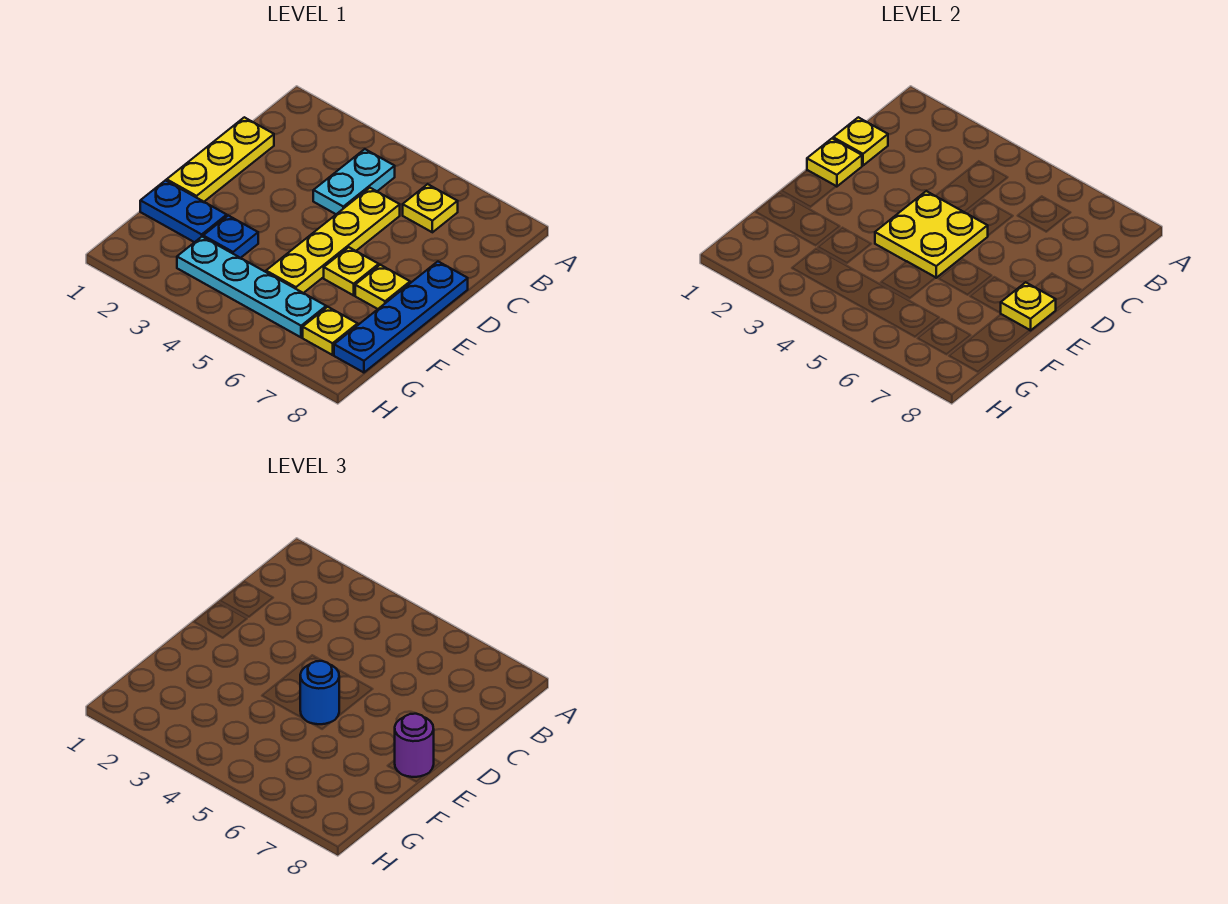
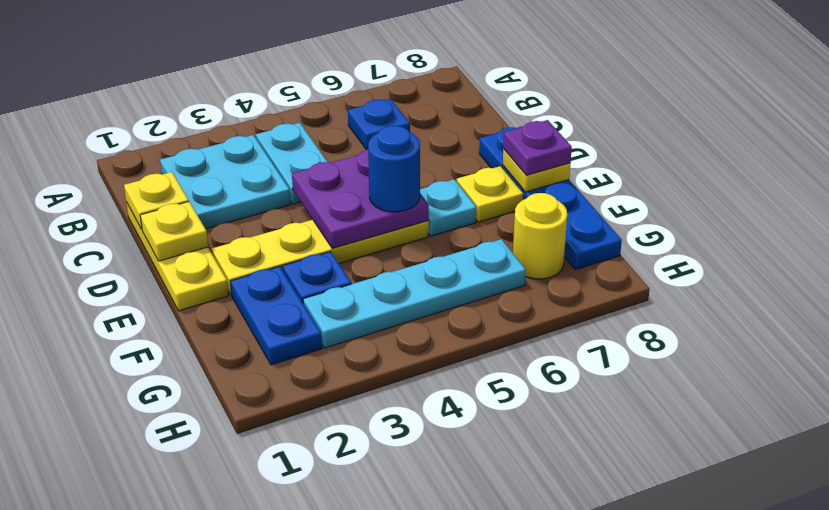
none -> cyan 2x2 plate [160,135,290,229]
yellow 1x1 plate [403,184,458,232] -> blue 1x1 plate [348,99,410,150]
yellow 1x4 plate [266,188,400,293] -> yellow 1x4 plate turned to [212,220,429,295]
yellow 2x2 plate [875,191,988,278] -> purple 2x2 plate [292,150,429,249]
yellow 1x1 plate [324,247,379,295] -> cyan 1x1 plate [420,179,476,236]
purple 1x1 round brick [395,714,434,777] -> purple 1x1 plate [503,120,572,175]
blue 1x2 plate [140,180,227,242] -> blue 1x2 plate turned to [230,266,322,365]
yellow 1x1 plate [303,307,358,355] -> yellow 1x1 round brick [513,193,567,279]

